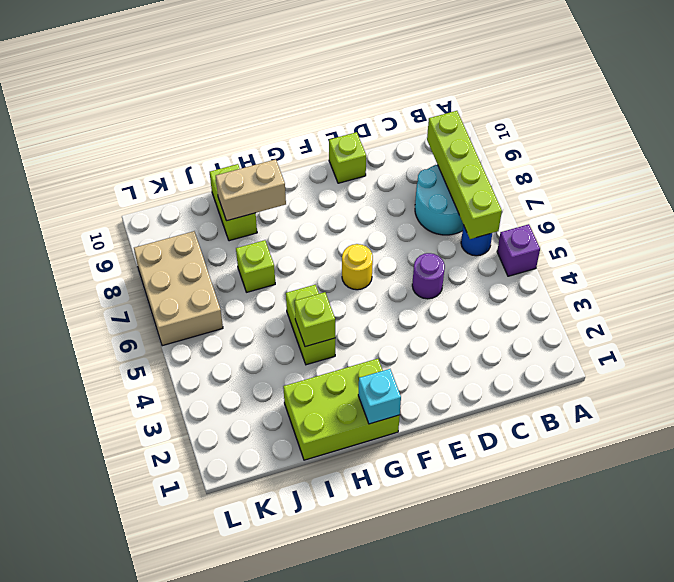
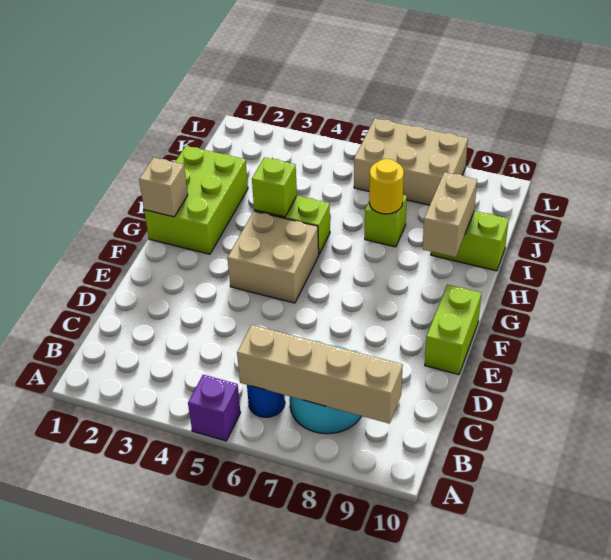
lime 1x4 brick [427,111,502,239] -> tan 1x4 brick [237,325,403,424]
purple 1x1 round brick [412,253,445,299] -> none
lime 1x1 brick [329,132,366,183] -> lime 1x2 brick [425,285,481,375]
none -> tan 2x2 brick [228,211,319,303]
yellow 1x1 round brick [342,244,373,290] -> yellow 1x1 round brick moved to [369,159,404,214]
cyan 1x1 brick [358,369,401,424] -> tan 1x1 brick [139,158,188,217]

